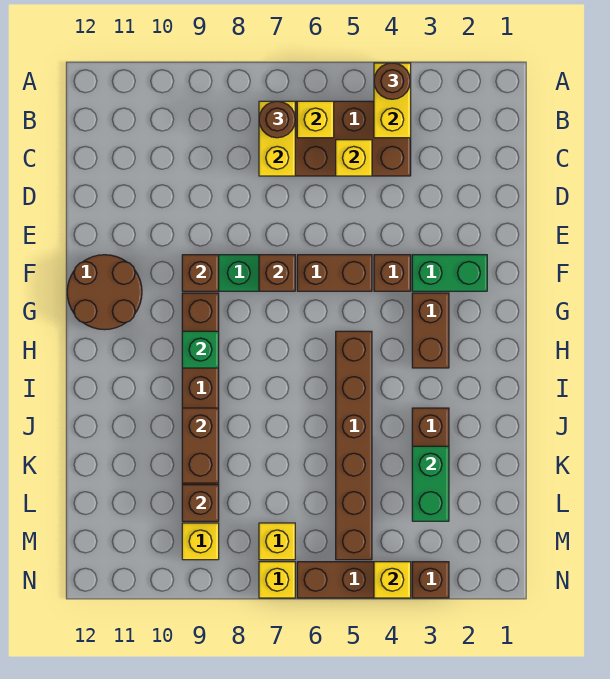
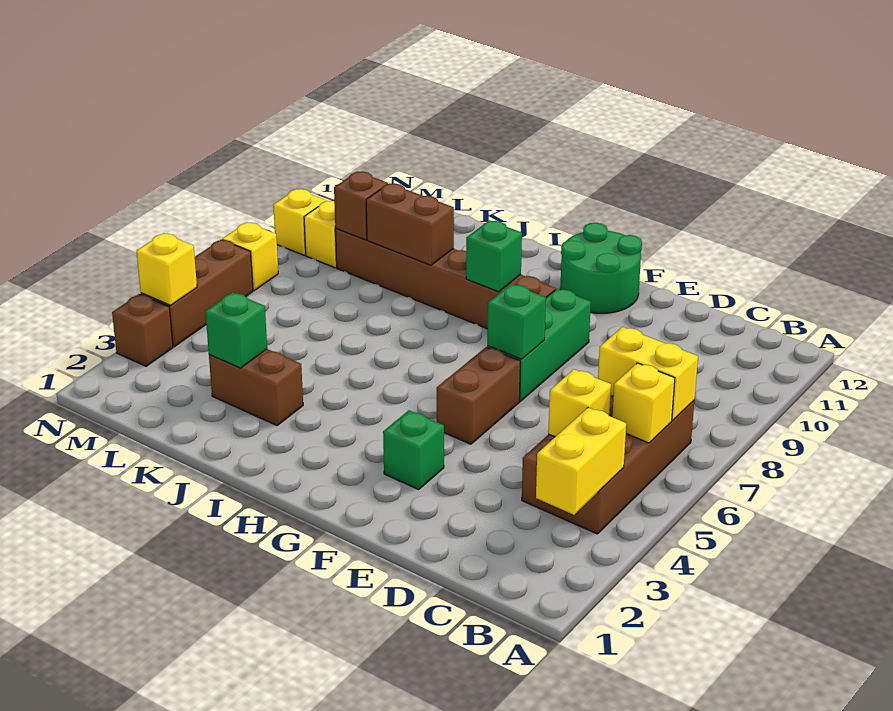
yellow 1x2 brick [374,63,411,138] -> yellow 1x2 brick turned to [536,408,626,515]
brown 1x1 round brick [374,63,411,99] -> none
brown 1x1 round brick [259,101,295,138] -> none
green 1x2 brick [412,255,487,291] -> green 1x1 brick [383,410,444,489]
brown 1x1 brick [374,255,411,291] -> none
brown 1x1 brick [259,255,295,291] -> green 1x1 brick [487,284,546,359]
brown 1x1 brick [182,255,219,291] -> none
brown 2x2 round brick [67,255,142,330] -> green 2x2 round brick [560,223,642,313]
brown 1x2 brick [412,293,449,368] -> none
brown 1x6 brick [336,331,372,560] -> none
green 1x2 brick [412,446,449,521] -> green 1x1 brick [205,292,267,368]
yellow 1x1 brick [259,523,295,560] -> yellow 1x1 brick moved to [273,189,326,255]

